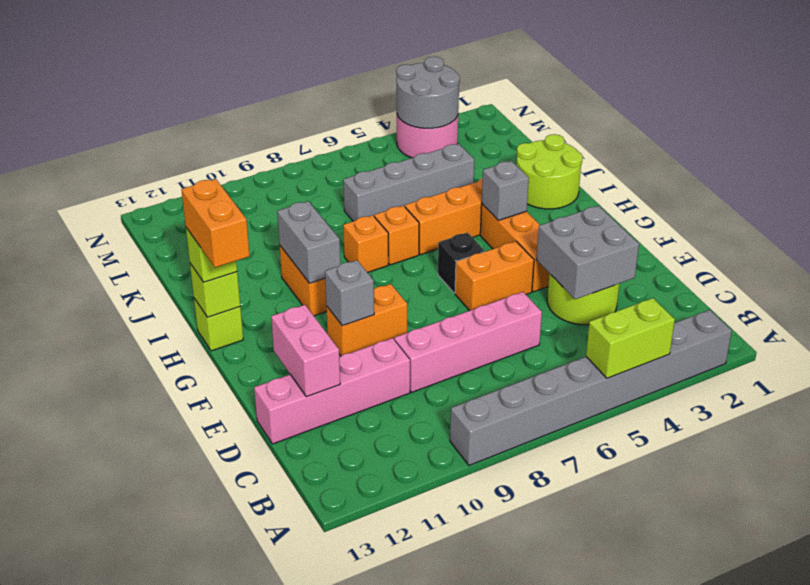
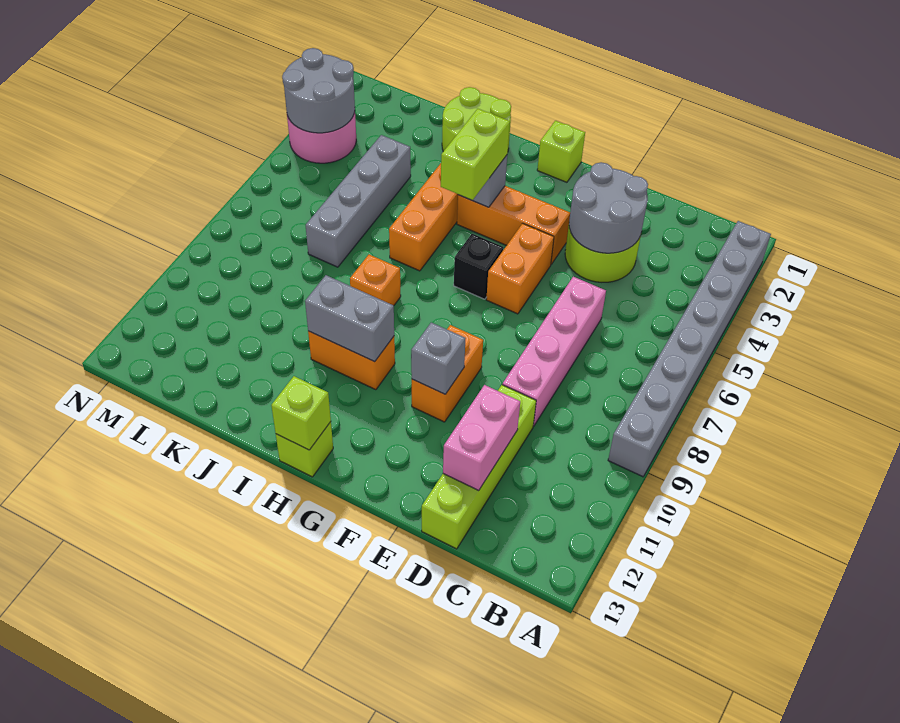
lime 1x2 brick [586,298,675,378] -> lime 1x2 brick moved to [441,109,510,200]
grey 2x2 brick [536,206,639,299] -> grey 2x2 round brick [569,162,648,253]
pink 1x4 brick [254,338,410,444] -> lime 1x4 brick [422,385,536,549]
pink 1x2 brick [271,305,340,397] -> pink 1x2 brick turned to [443,385,520,490]
orange 1x2 brick [181,179,250,267] -> none
lime 1x1 brick [186,228,237,282] -> lime 1x1 brick moved to [537,121,585,182]
orange 1x1 brick [374,206,419,265] -> none

